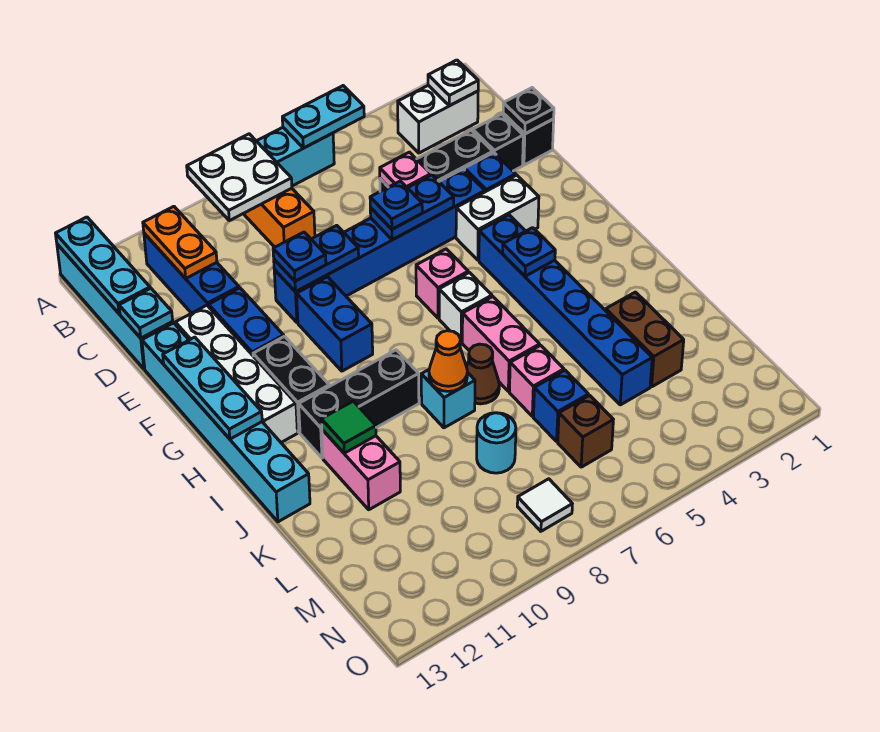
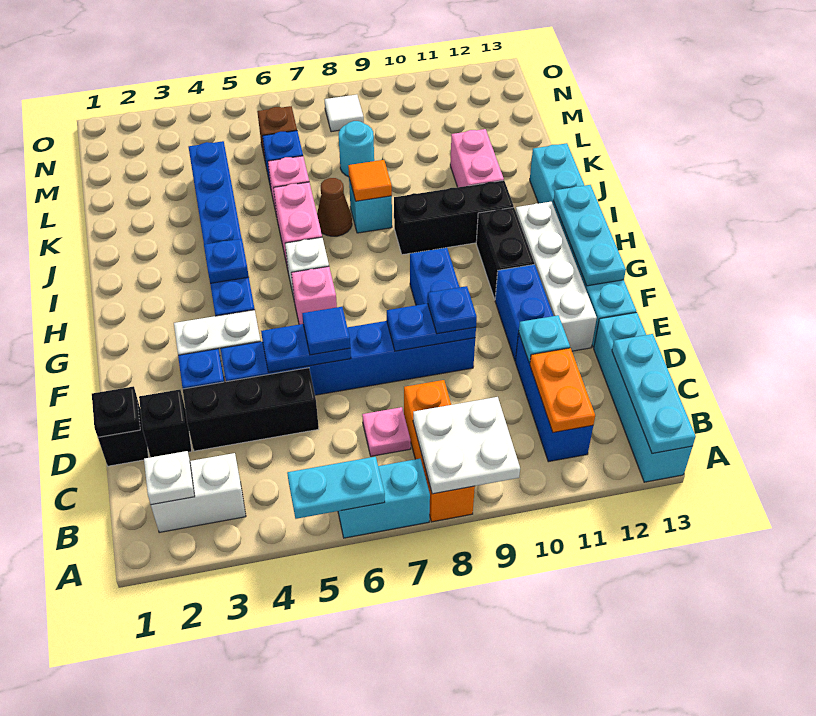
pink 1x1 plate [380,152,431,188] -> pink 1x1 plate moved to [362,407,411,456]
cyan 1x1 plate [119,288,173,338] -> cyan 1x1 plate moved to [519,315,570,363]
blue 1x1 plate [370,181,422,229] -> blue 1x1 tile [302,307,350,355]
orange 1x1 cone [429,331,467,391] -> orange 1x1 tile [348,160,392,201]
green 1x1 tile [321,401,376,453] -> none
brown 1x2 brick [606,292,684,387] -> none

